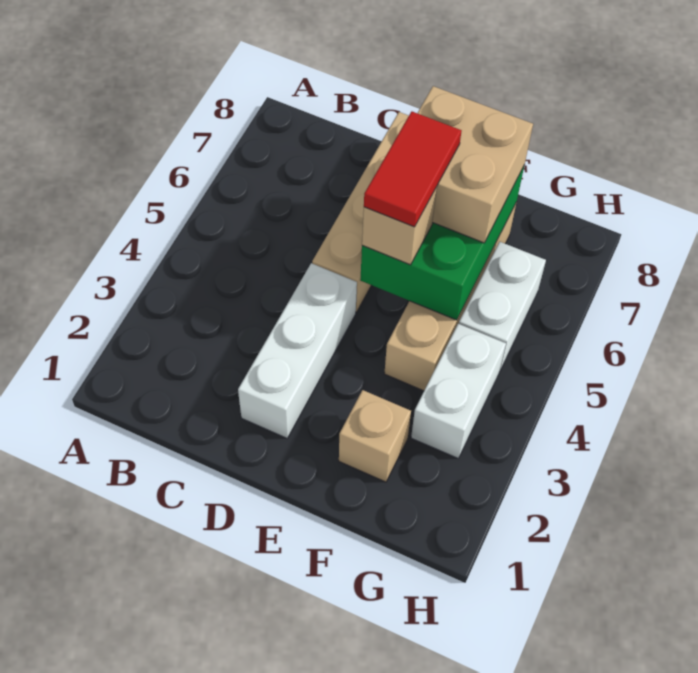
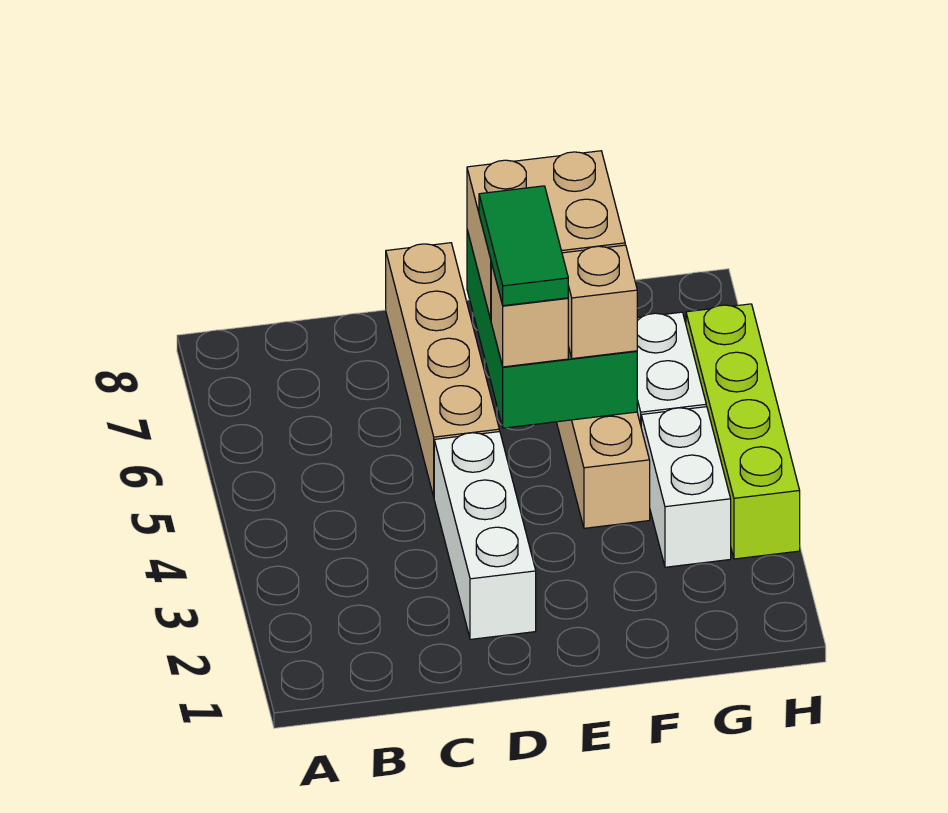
red 1x2 tile [364,112,462,227] -> green 1x2 tile [479,186,568,306]
tan 1x1 brick [339,390,411,482] -> tan 1x1 brick moved to [562,245,637,359]
none -> lime 1x4 brick [686,304,800,559]

